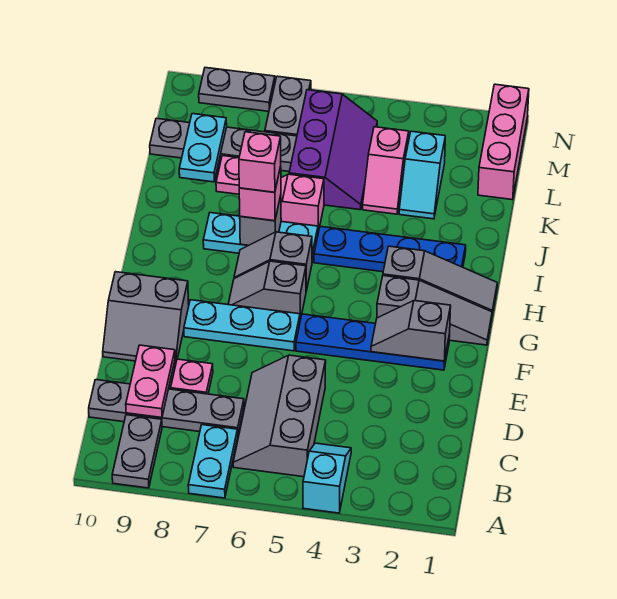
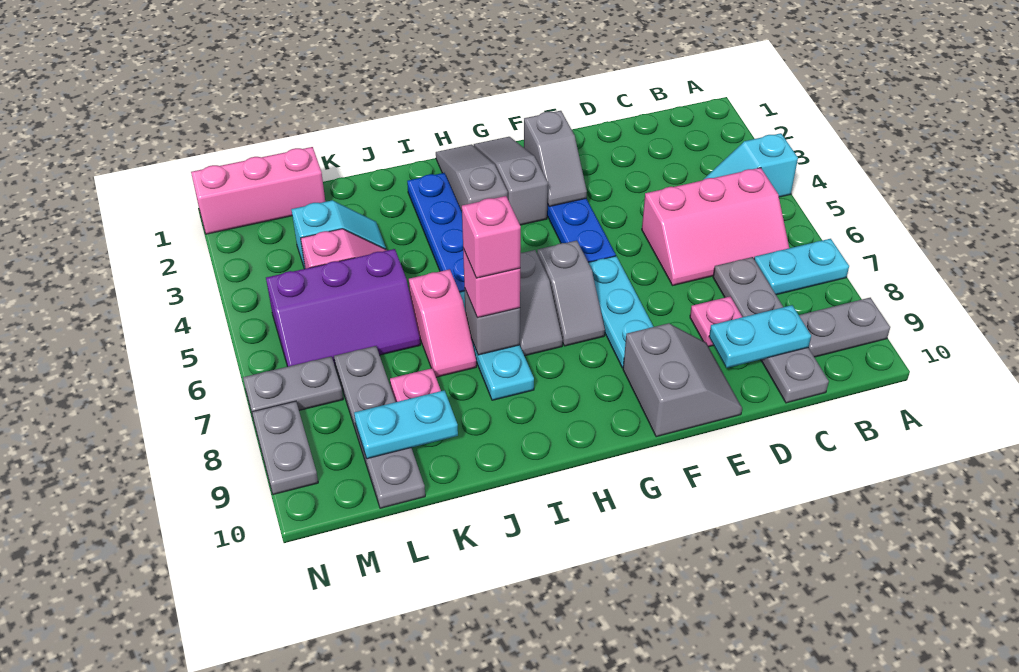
grey 2x3 slope [233,355,326,477] -> pink 2x3 slope [642,168,789,286]
pink 1x2 plate [126,345,175,418] -> cyan 1x2 plate [709,305,811,368]
purple 2x3 slope [289,90,377,210] -> purple 2x3 slope turned to [266,249,420,367]

